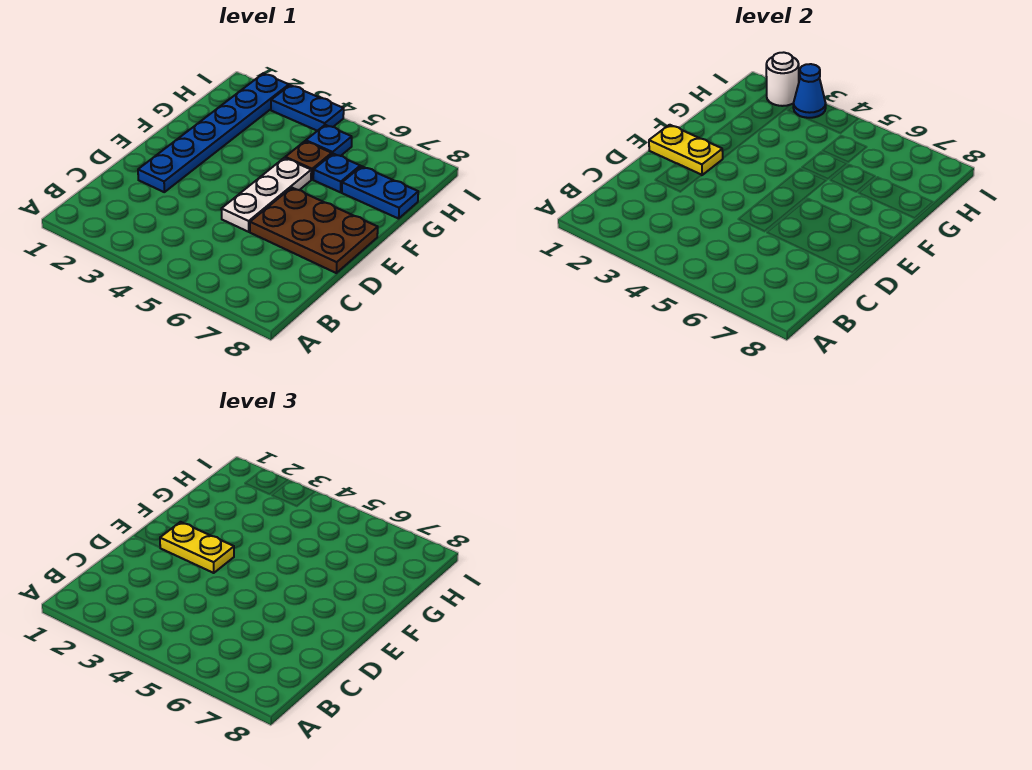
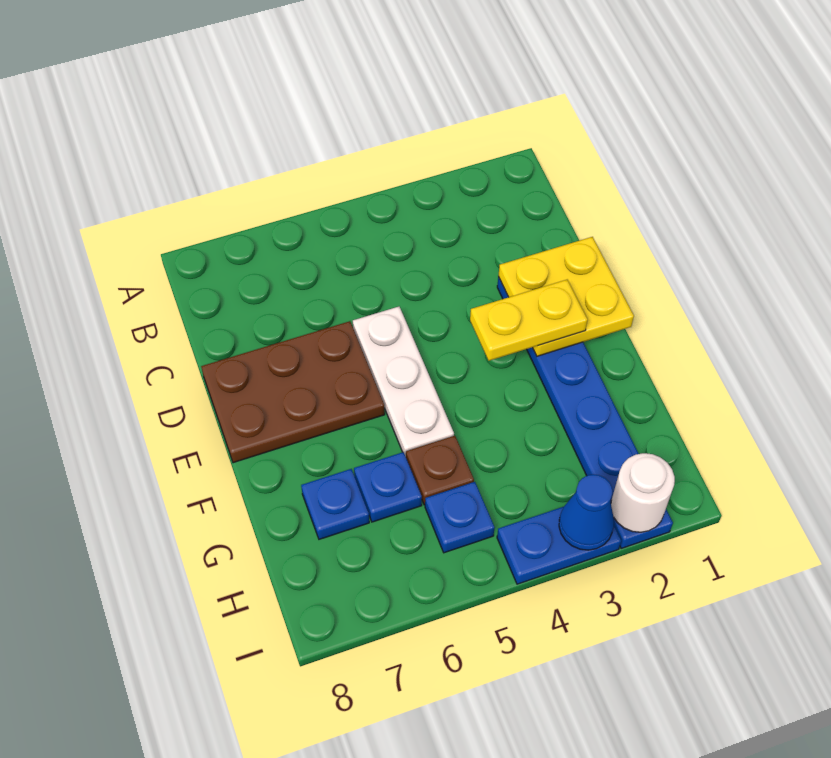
yellow 1x2 plate [649,125,723,175] -> yellow 2x2 plate [498,237,634,356]
blue 1x2 plate [342,166,418,219] -> blue 1x1 plate [301,469,369,539]

